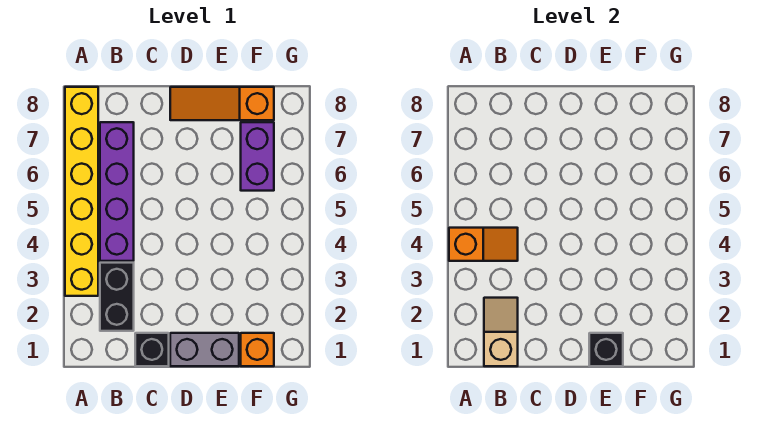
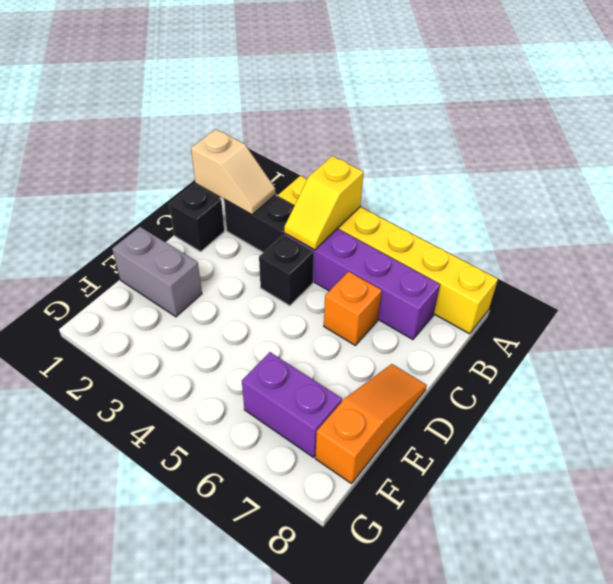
orange 1x2 slope [449,228,518,261] -> yellow 1x2 slope [284,156,363,250]
grey 1x2 brick [170,333,239,366] -> grey 1x2 brick turned to [112,227,202,317]
black 1x1 brick [589,333,623,366] -> black 1x1 brick moved to [259,235,314,306]
orange 1x1 brick [241,333,274,366] -> orange 1x1 brick moved to [324,272,382,345]

